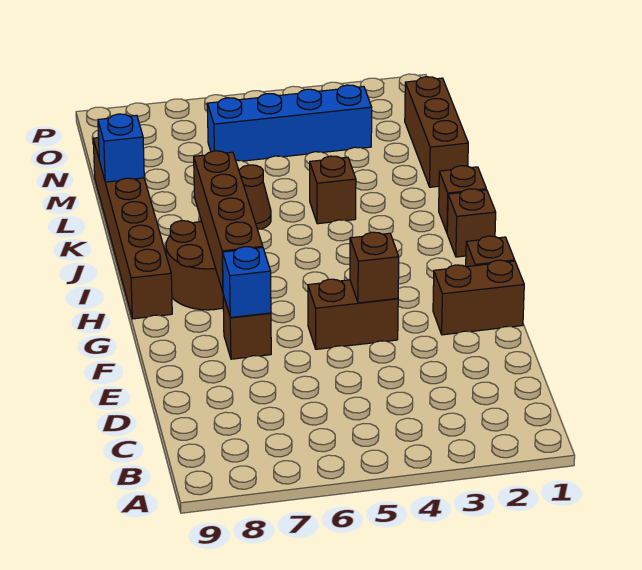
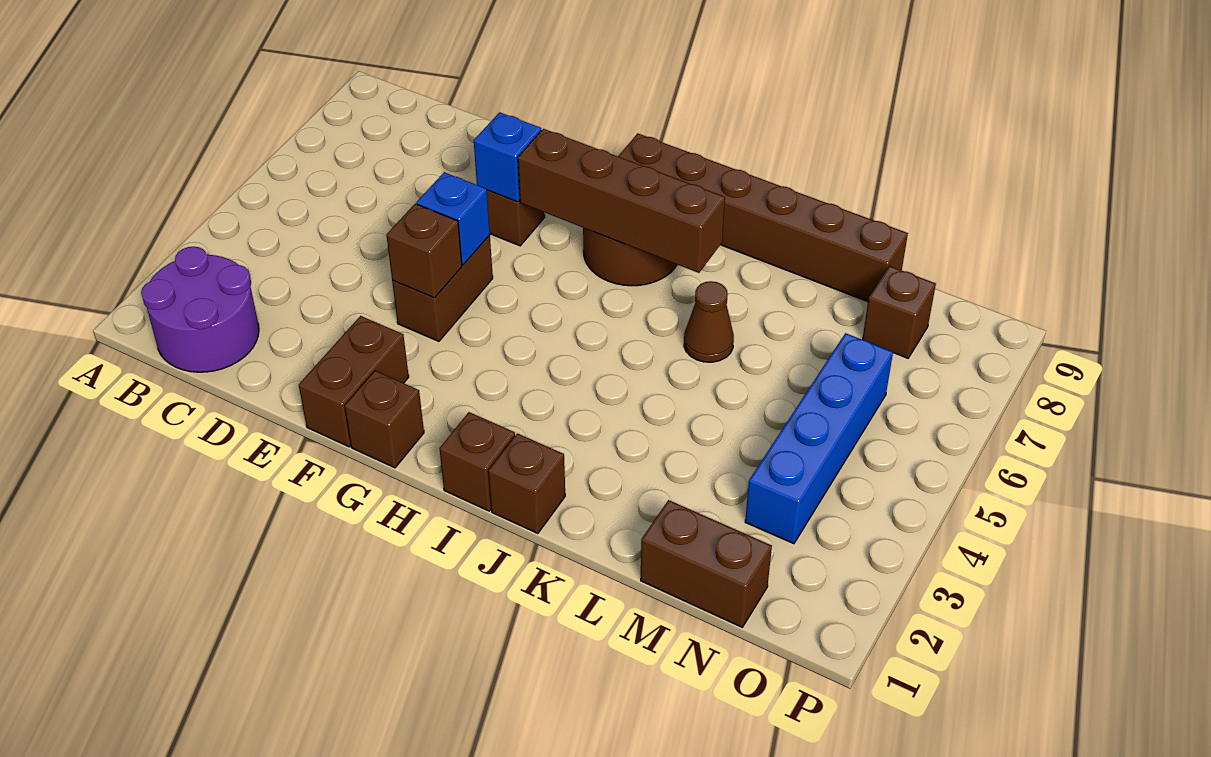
none -> purple 2x2 round brick [141,247,259,372]
brown 1x1 brick [310,156,356,224] -> brown 1x1 brick moved to [862,266,936,358]
brown 1x3 brick [405,77,468,187] -> brown 1x2 brick [641,500,772,627]
blue 1x1 brick [98,114,144,182] -> blue 1x1 brick moved to [416,172,490,265]

